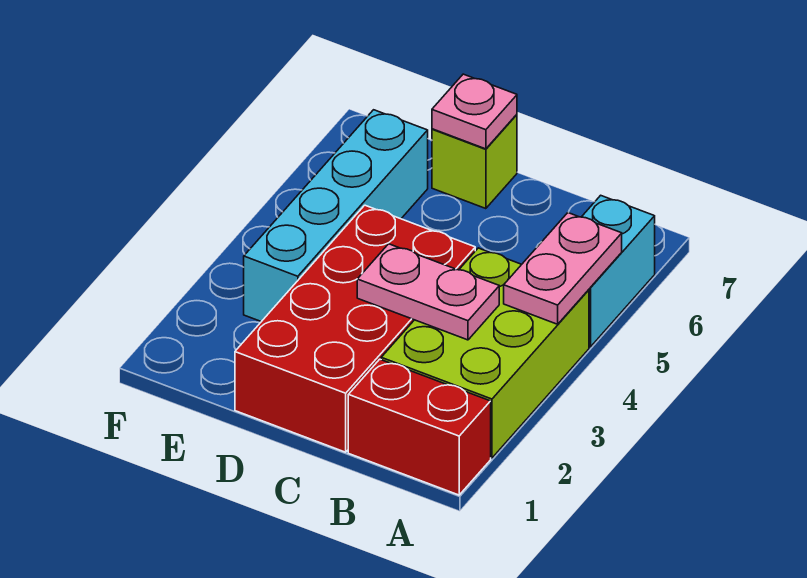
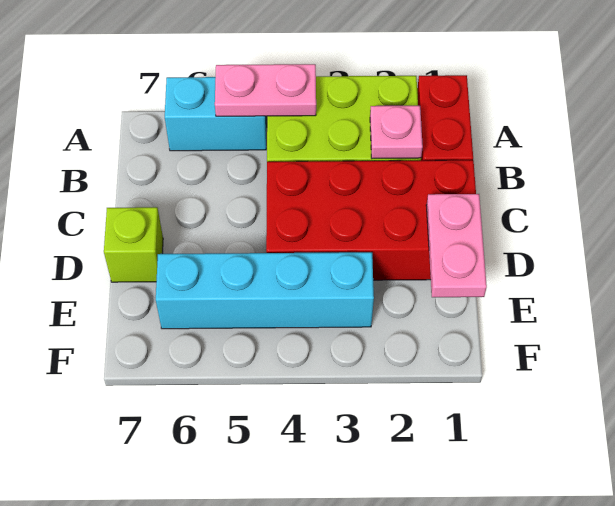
pink 1x2 plate [357,244,499,340] -> pink 1x2 plate moved to [426,194,487,297]
pink 1x1 plate [432,74,517,149] -> pink 1x1 plate moved to [370,106,423,158]

